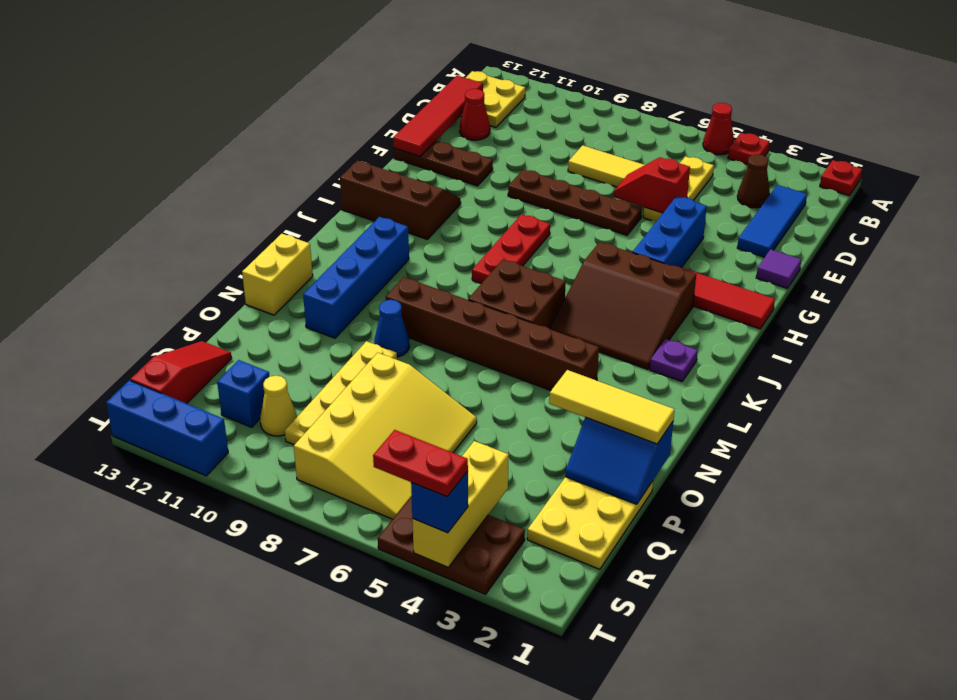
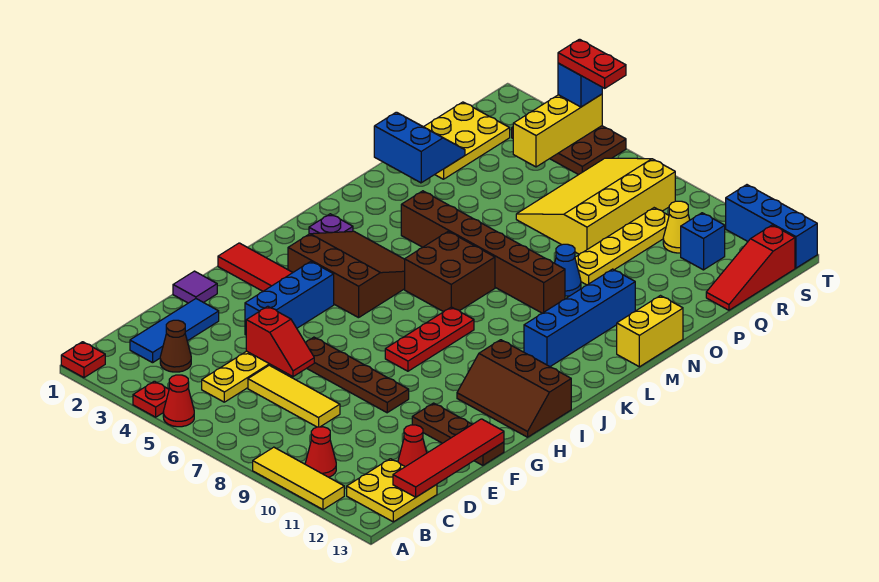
none -> red 1x1 cone [305,427,336,477]
yellow 1x3 tile [549,370,675,444] -> yellow 1x3 tile moved to [253,447,344,510]

